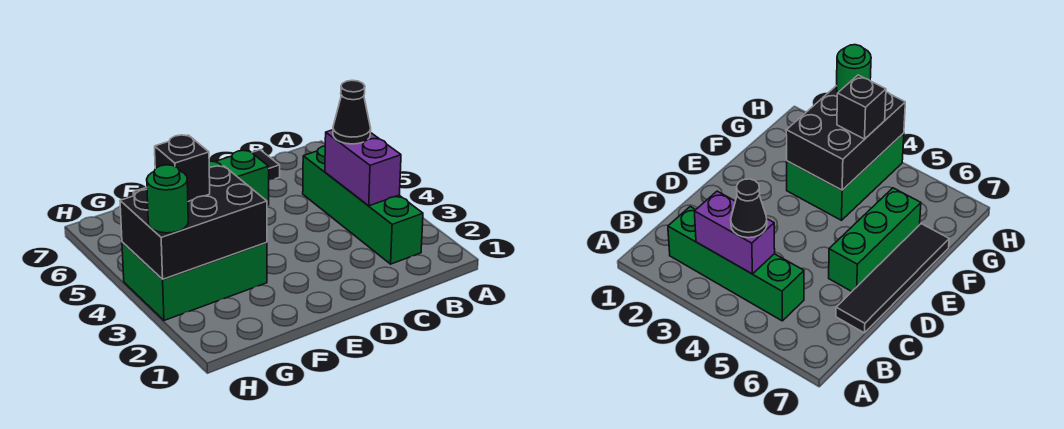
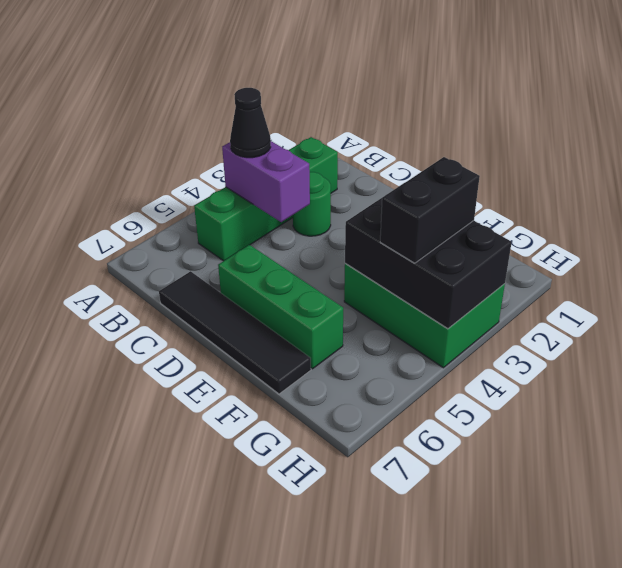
purple 1x2 brick [325,130,401,206] -> purple 1x2 brick turned to [222,141,310,222]
black 1x1 brick [155,135,210,201] -> black 1x2 brick [380,157,480,263]
green 1x1 round brick [147,165,188,233] -> green 1x1 round brick moved to [293,172,331,236]

